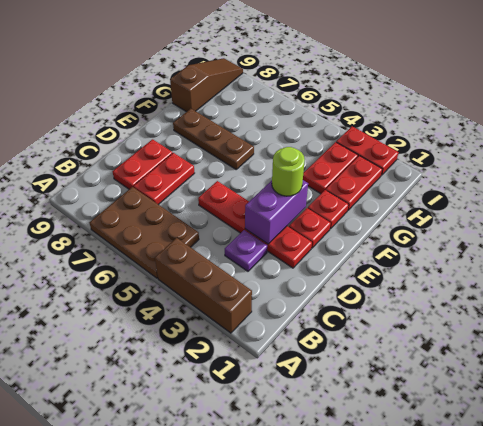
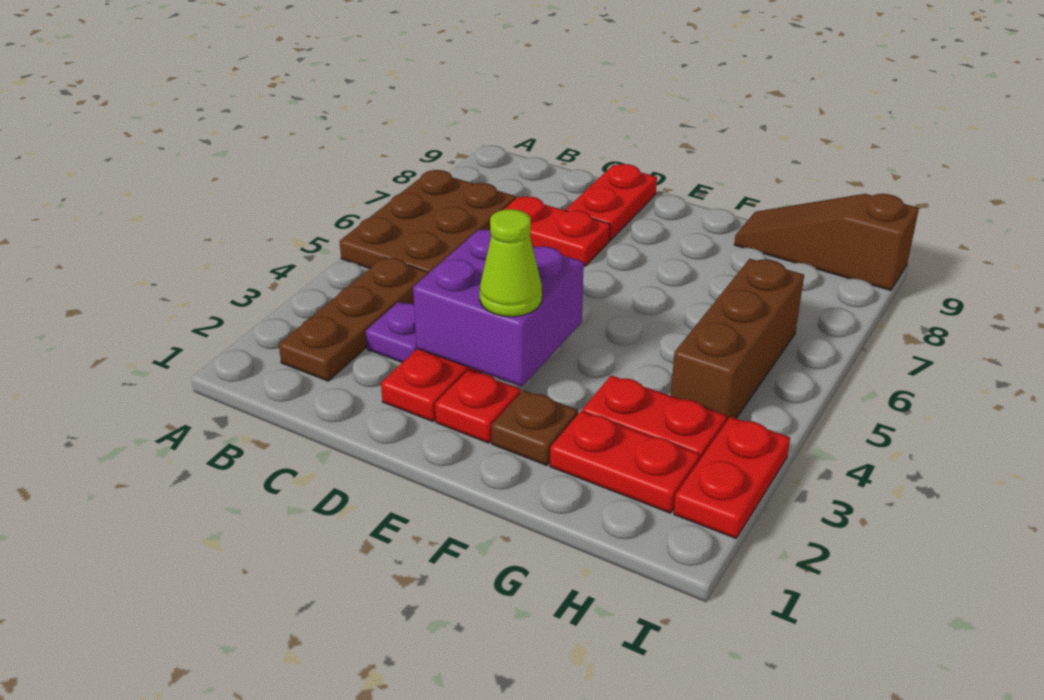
brown 1x3 brick [155,238,252,333] -> brown 1x3 brick moved to [671,259,804,420]
red 1x2 plate [113,139,173,189] -> red 1x2 plate turned to [566,164,657,240]
purple 1x2 brick [245,180,308,244] -> purple 2x2 brick [413,229,584,386]
lime 1x1 round brick [272,147,305,196] -> lime 1x1 cone [480,209,542,317]
red 1x1 plate [308,190,349,229] -> brown 1x1 plate [491,390,578,465]
brown 1x3 plate [173,109,254,169] -> brown 1x3 plate moved to [279,257,429,381]
brown 1x3 slope [170,58,243,112] -> brown 1x3 slope turned to [734,194,919,290]

